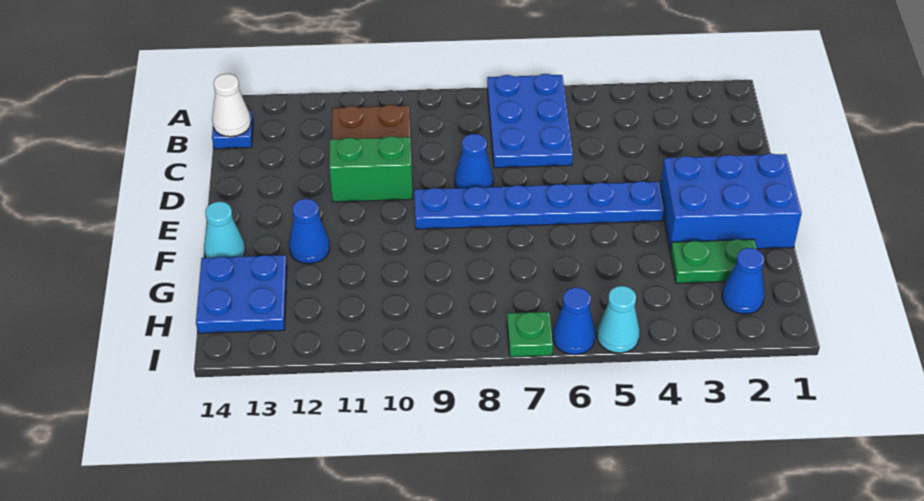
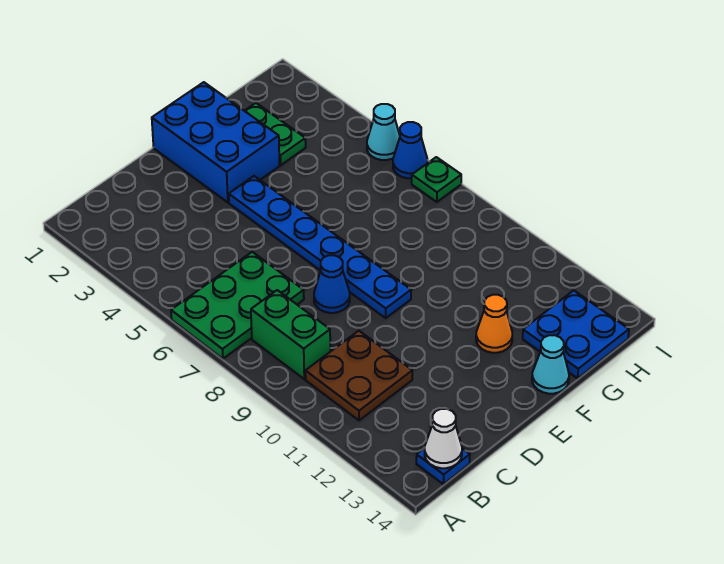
blue 2x3 plate [487,74,573,168] -> green 2x3 plate [171,252,304,359]
green 1x2 brick [329,136,413,202] -> green 1x2 brick moved to [251,290,330,379]
blue 1x1 cone [289,199,330,264] -> orange 1x1 cone [476,295,512,353]
blue 1x1 cone [722,248,764,314] -> none

